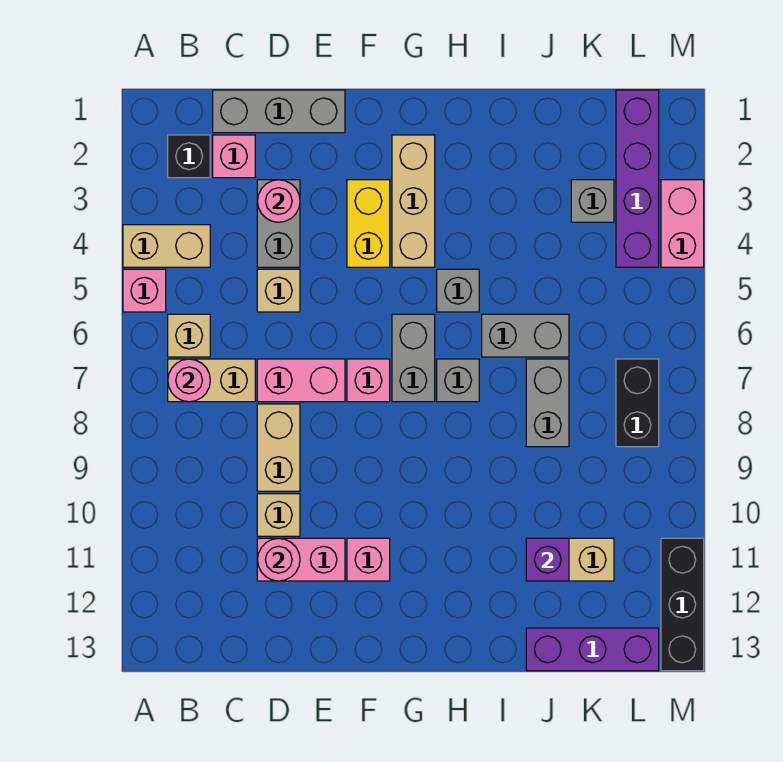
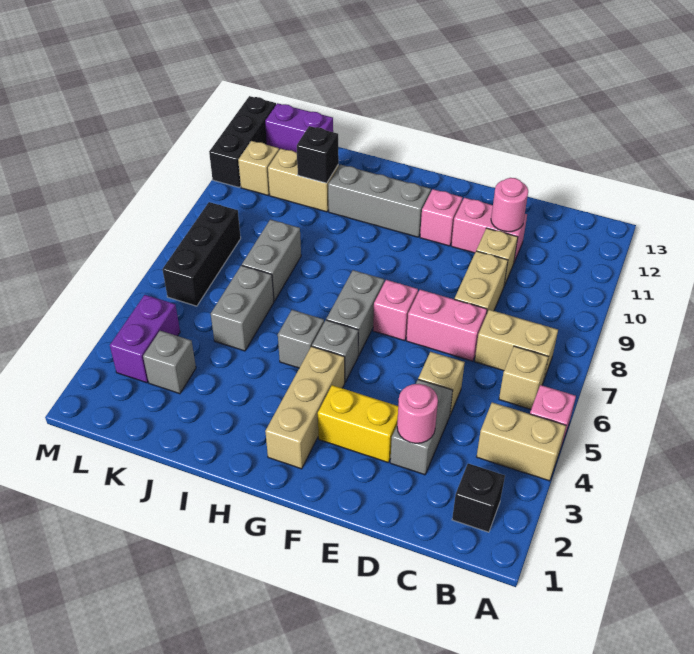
pink 1x1 round brick [168,359,210,402] -> none
grey 1x3 brick [213,90,345,133] -> grey 1x3 brick moved to [328,165,431,237]
pink 1x1 brick [213,135,255,178] -> none
yellow 1x2 brick [347,180,390,267] -> yellow 1x2 brick turned to [318,385,398,463]
grey 1x1 brick [437,359,479,402] -> grey 1x1 brick moved to [312,320,358,382]
grey 1x2 brick [482,314,569,357] -> grey 1x2 brick turned to [211,265,274,351]
purple 1x1 brick [526,538,569,581] -> black 1x1 brick [297,126,339,183]
purple 1x3 brick [526,628,659,671] -> purple 1x2 brick [265,103,333,153]
purple 1x4 brick [616,90,659,267] -> purple 1x2 brick [110,295,180,383]
black 1x2 brick [616,359,659,447] -> black 1x3 brick [163,202,241,306]
none -> tan 1x1 brick [238,141,279,195]
pink 1x2 brick [661,180,704,267] -> none

